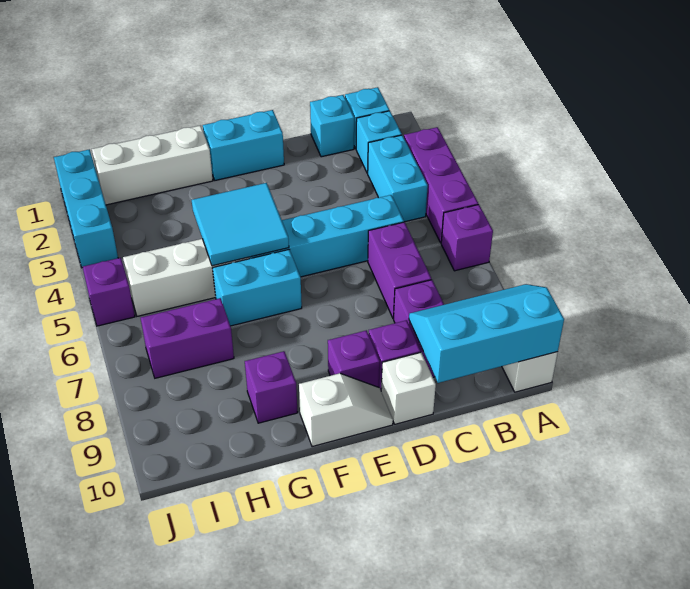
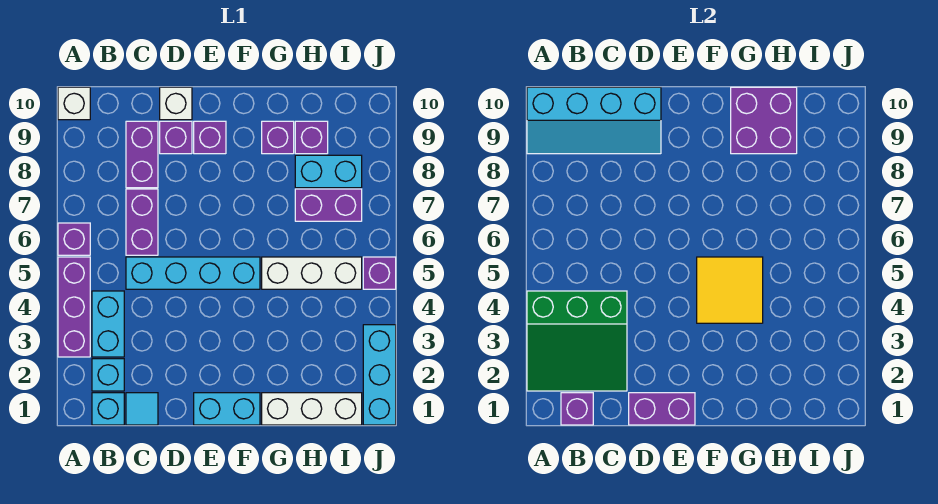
none -> green 3x3 slope [527,291,627,391]
cyan 2x3 slope [409,284,564,383] -> cyan 2x4 slope [527,87,661,154]
none -> purple 1x1 brick [561,393,593,425]
cyan 1x1 brick [310,95,354,157] -> cyan 1x1 tile [126,393,158,425]
none -> purple 1x2 brick [629,393,695,425]
white 1x2 slope [299,373,393,447] -> none
cyan 2x2 tile [192,183,289,266] -> yellow 2x2 tile [697,257,763,323]
cyan 1x2 brick [213,250,302,326] -> cyan 1x2 brick moved to [295,155,362,188]
none -> purple 2x2 brick [731,87,797,154]
none -> purple 1x1 brick [295,121,328,154]

